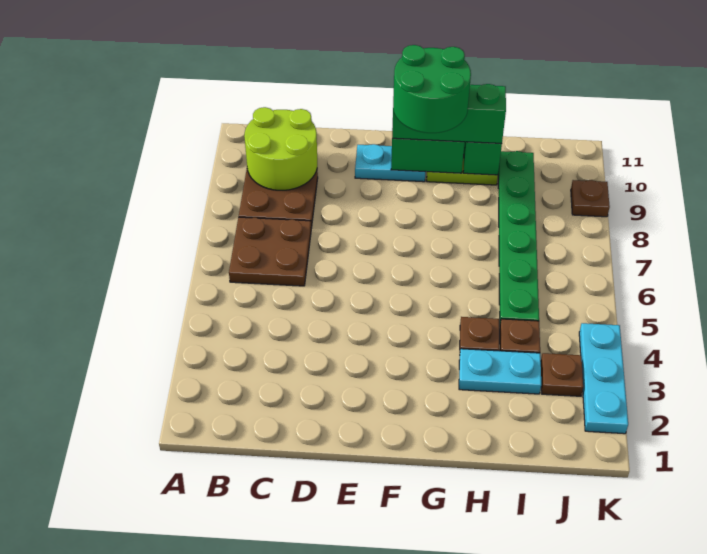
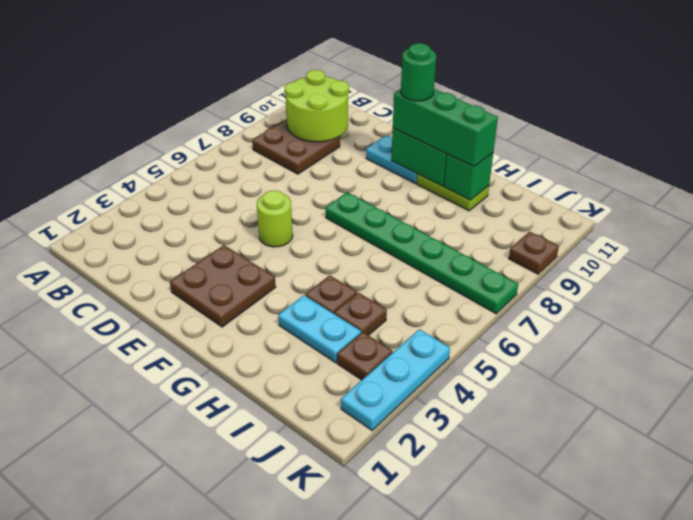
brown 2x2 plate [229,217,311,286] -> brown 2x2 plate moved to [170,245,276,327]
none -> lime 1x1 round brick [257,190,293,247]
green 2x2 round brick [393,45,471,133] -> green 1x1 round brick [401,43,436,101]
green 1x6 plate [498,151,539,323] -> green 1x6 plate turned to [325,192,518,314]

